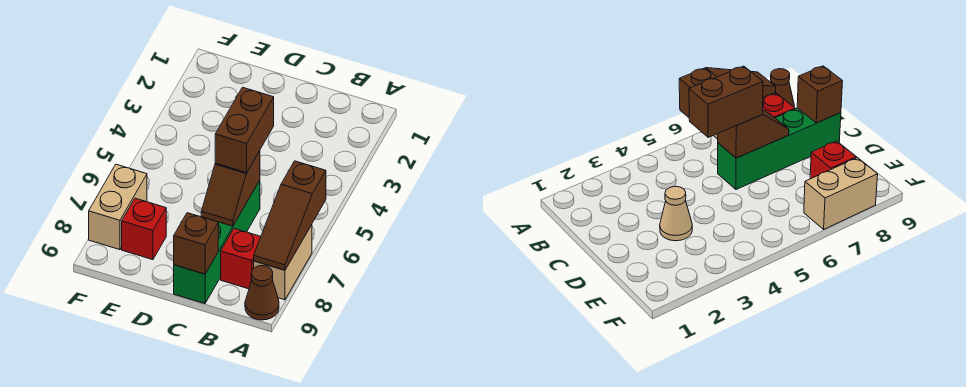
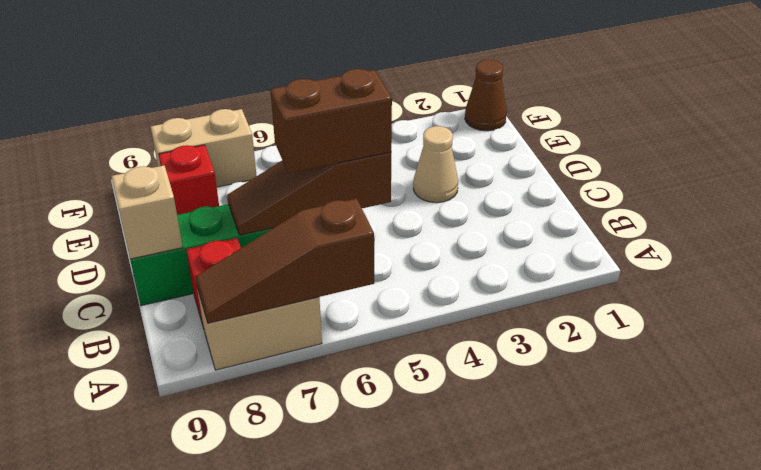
brown 1x1 cone [245,266,279,320] -> brown 1x1 cone moved to [465,60,507,131]
brown 1x2 slope [201,151,260,226] -> brown 1x3 slope [227,152,391,235]
brown 1x1 brick [174,213,218,274] -> tan 1x1 brick [111,166,183,259]

